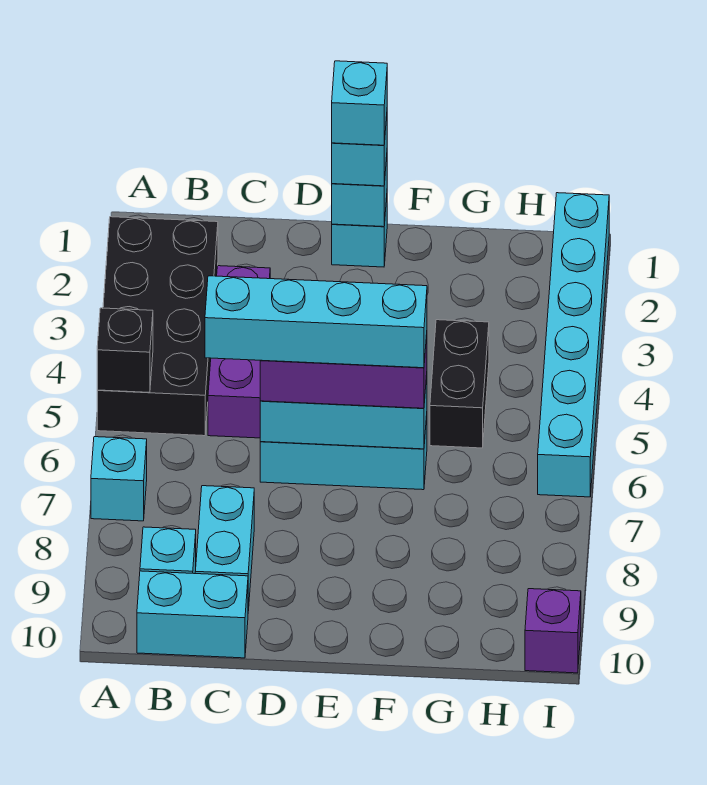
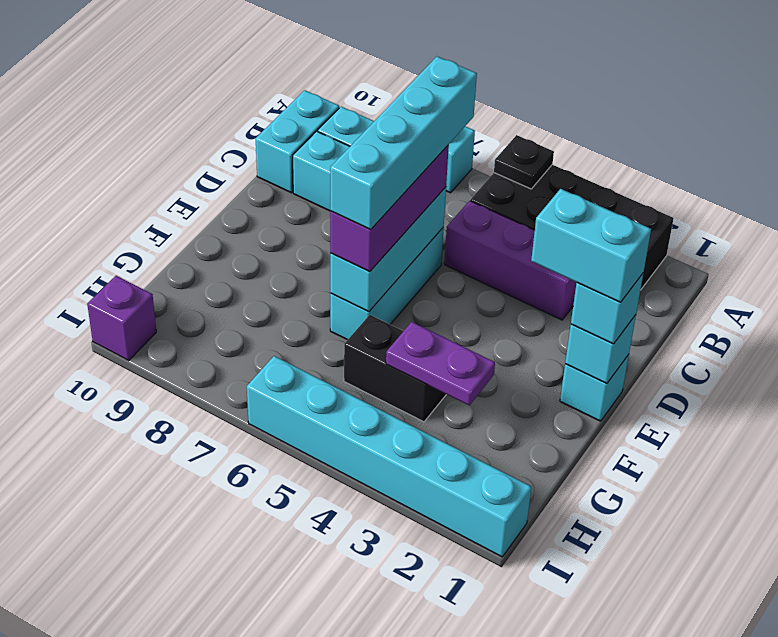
black 1x1 brick [97,308,153,392] -> black 1x1 plate [494,135,554,189]
cyan 1x1 brick [332,61,387,145] -> cyan 1x2 brick [531,189,651,302]
none -> purple 1x2 plate [386,322,495,405]

